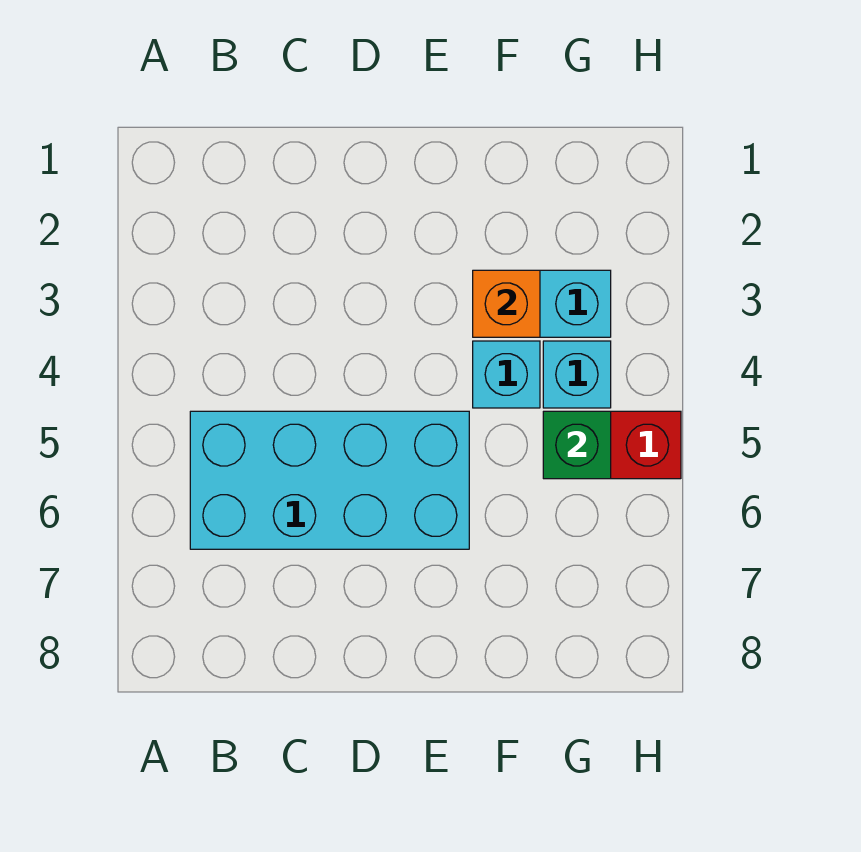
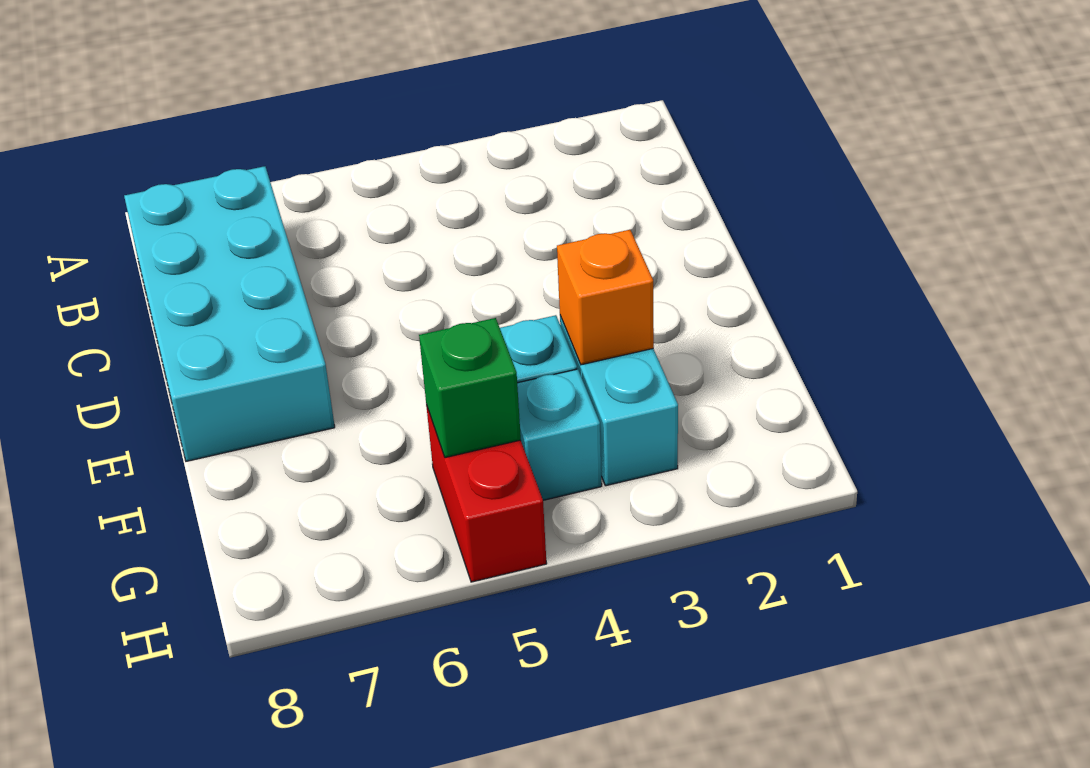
cyan 2x4 brick [190,411,469,549] -> cyan 2x4 brick moved to [124,166,335,461]

